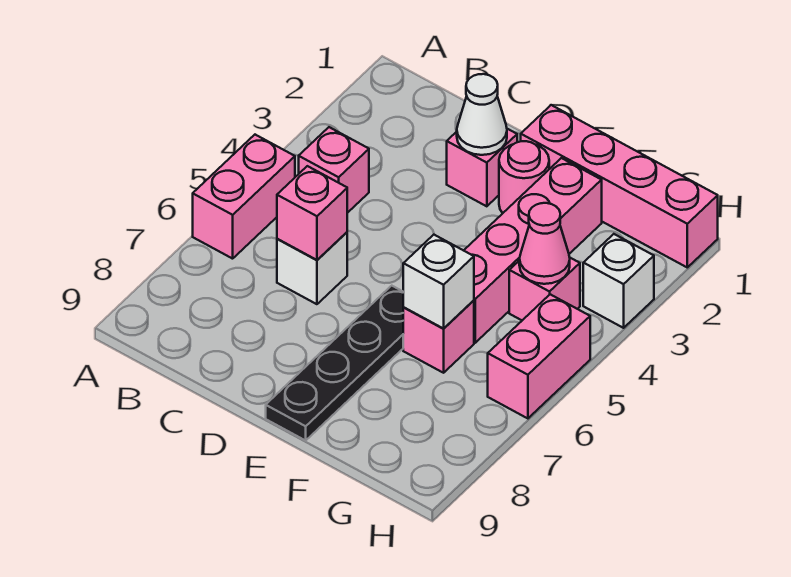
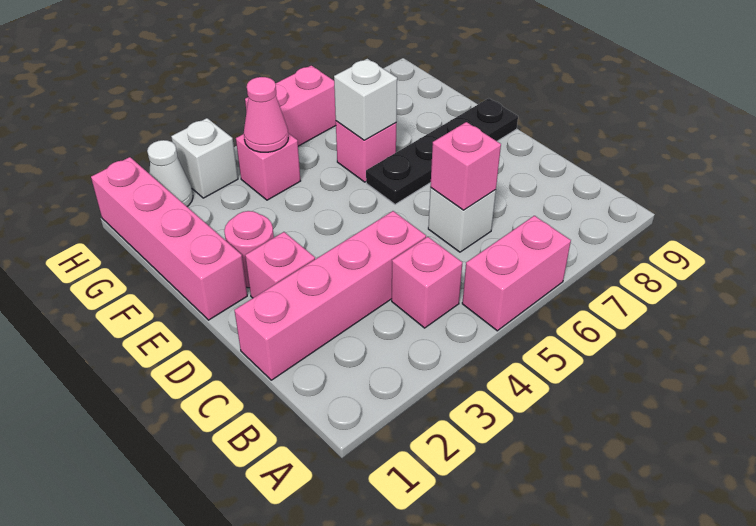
white 1x1 cone [457,74,507,155] -> white 1x1 cone moved to [147,140,193,206]
pink 1x4 brick [464,158,602,343] -> pink 1x4 brick moved to [234,211,426,380]

